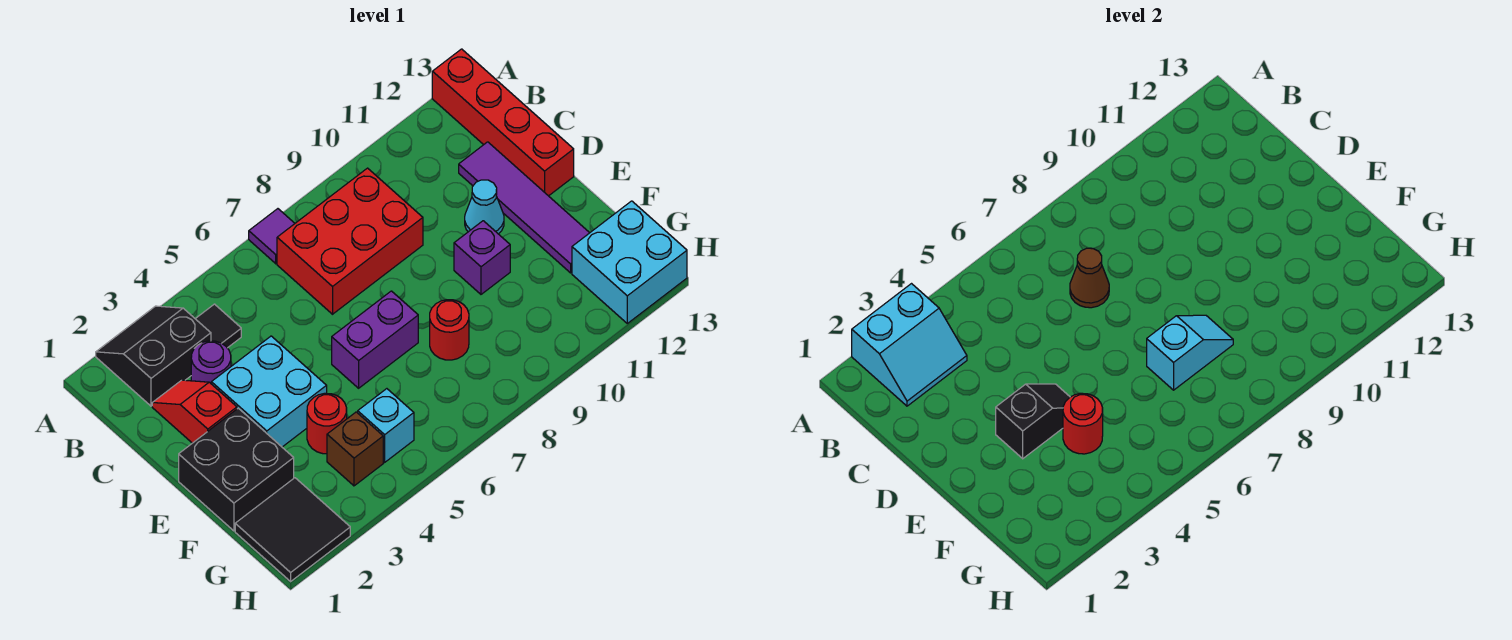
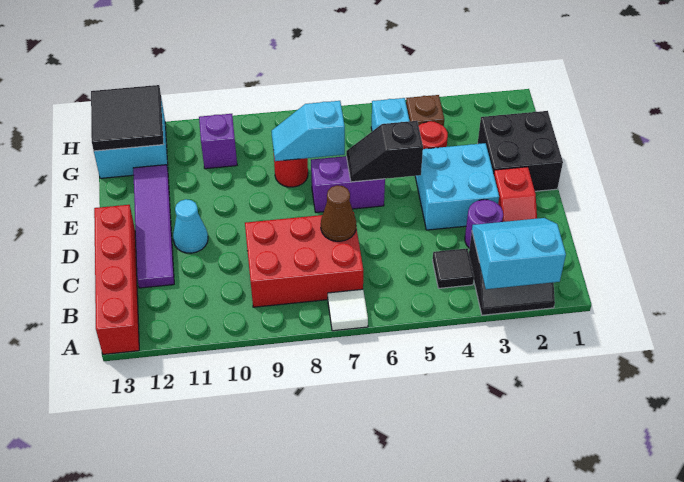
purple 1x1 tile [249,209,295,264] -> white 1x1 tile [328,289,368,331]
black 1x2 slope [996,384,1070,459] -> black 1x2 slope moved to [346,121,423,182]
purple 1x1 brick [454,221,510,294] -> purple 1x1 brick moved to [199,114,237,169]
red 1x1 round brick [1063,393,1103,454] -> none
black 2x2 tile [235,478,350,581] -> black 2x2 tile moved to [91,85,164,151]

